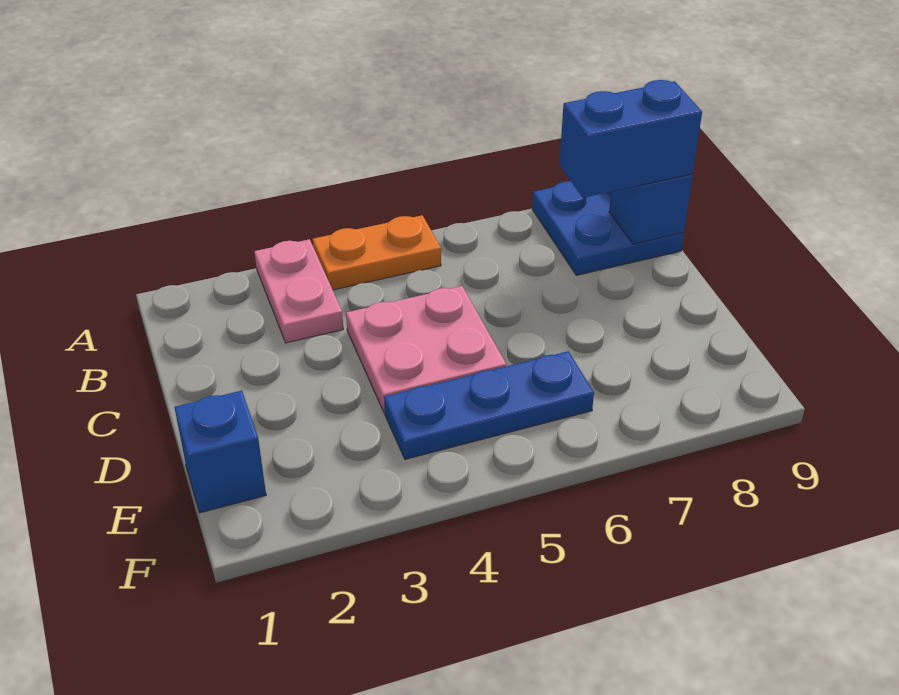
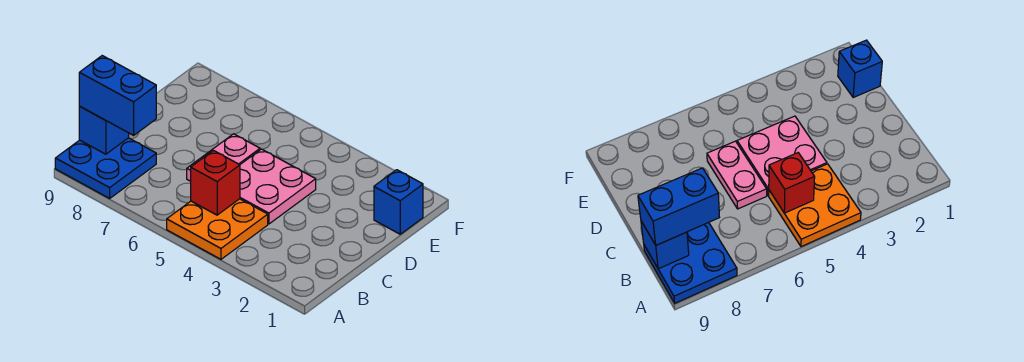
pink 1x2 plate [254,239,343,343] -> pink 1x2 plate moved to [187,134,260,181]
orange 1x2 plate [313,215,441,290] -> orange 2x2 plate [167,199,268,259]
none -> red 1x1 brick [191,151,240,215]
blue 1x3 plate [384,351,594,459] -> none

